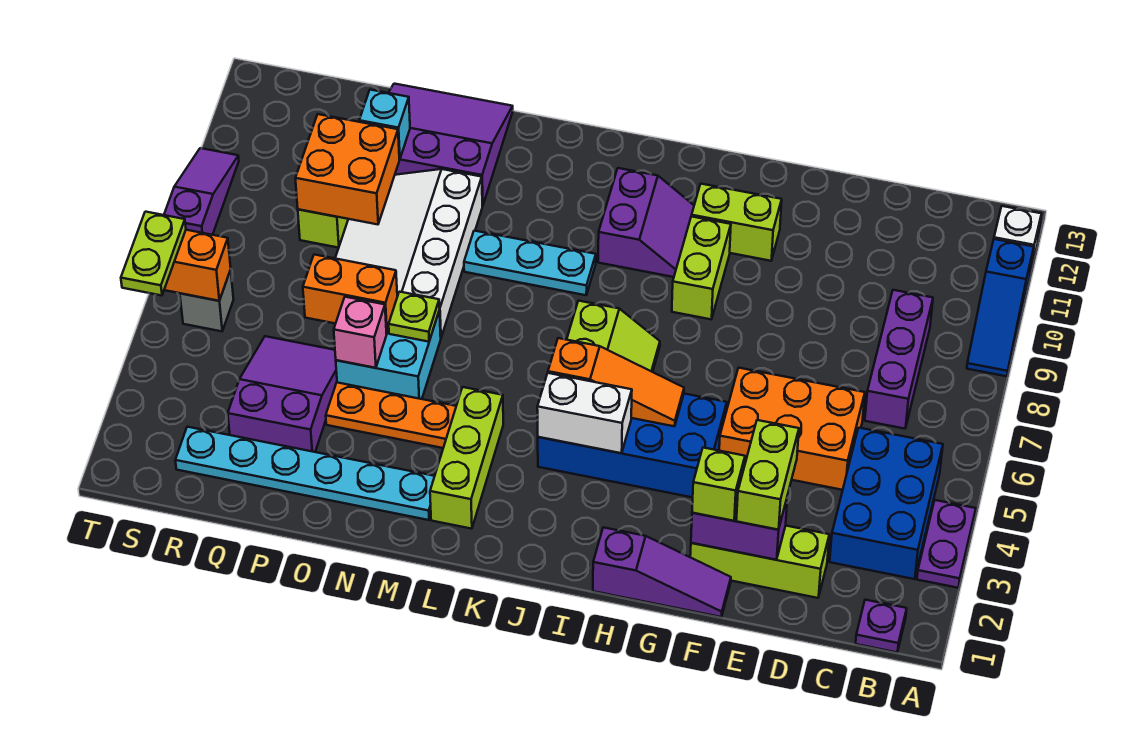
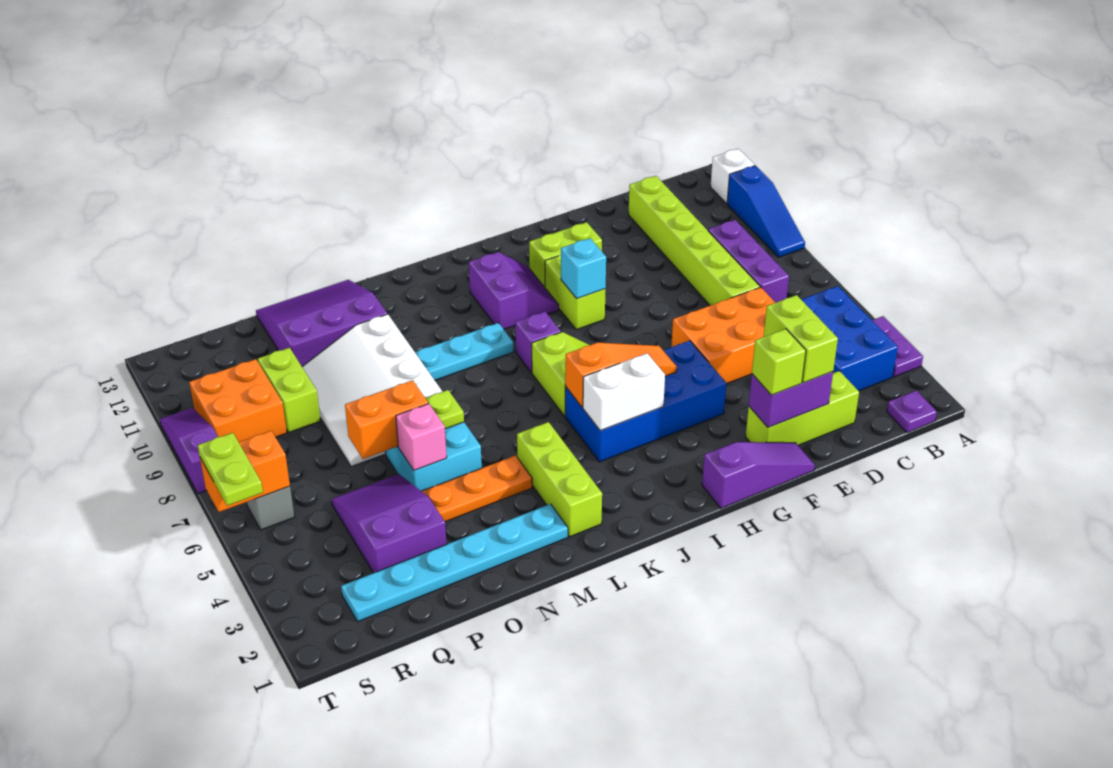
none -> lime 1x6 brick [628,176,760,305]
none -> purple 1x1 brick [515,312,561,372]
orange 2x2 brick [295,114,399,224] -> orange 2x2 brick moved to [189,359,287,442]
cyan 1x1 brick [359,90,410,159] -> cyan 1x1 brick moved to [561,238,606,299]

